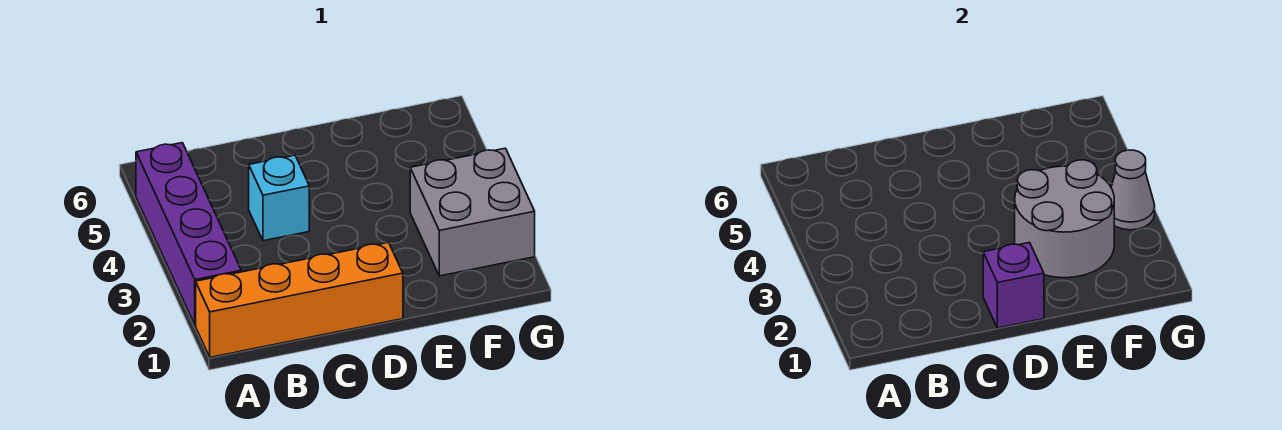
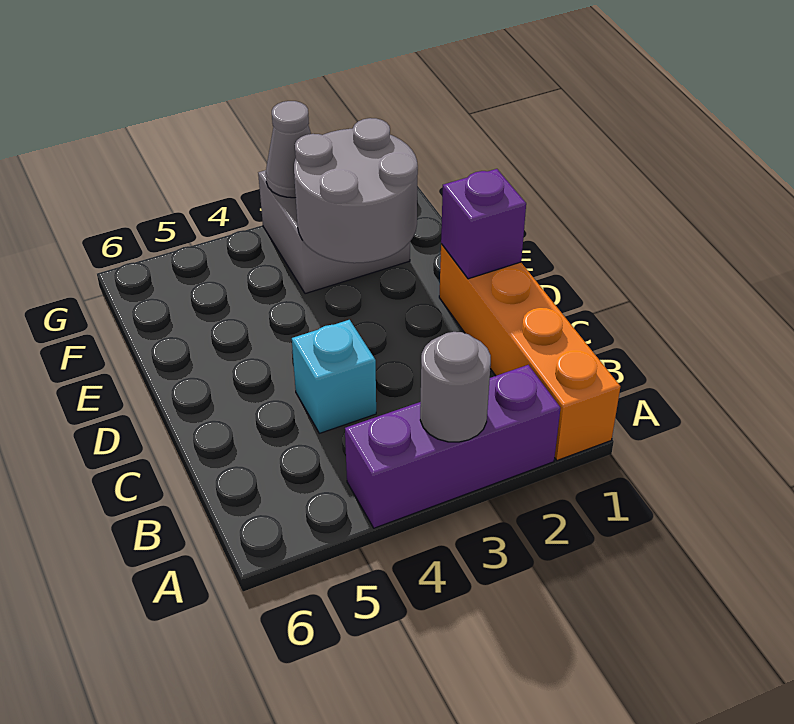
purple 1x4 brick [136,143,241,325] -> purple 1x3 brick [345,365,561,528]
none -> grey 1x1 round brick [420,332,491,442]

